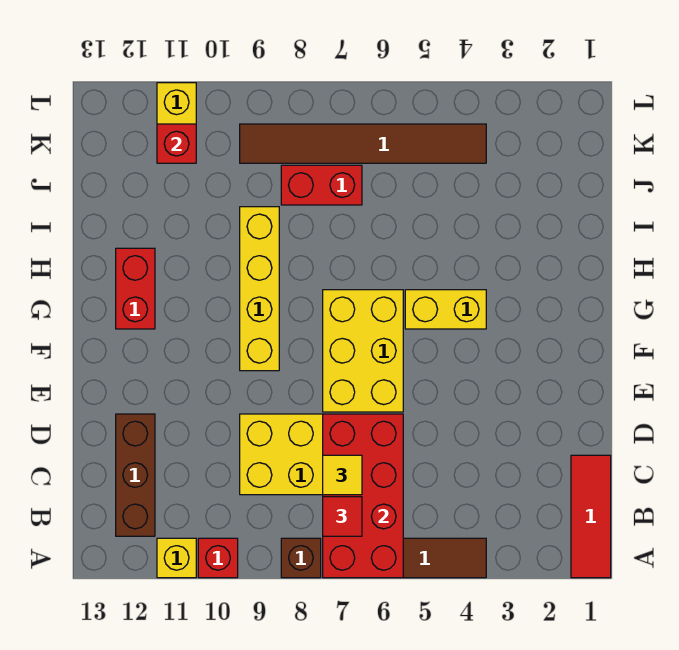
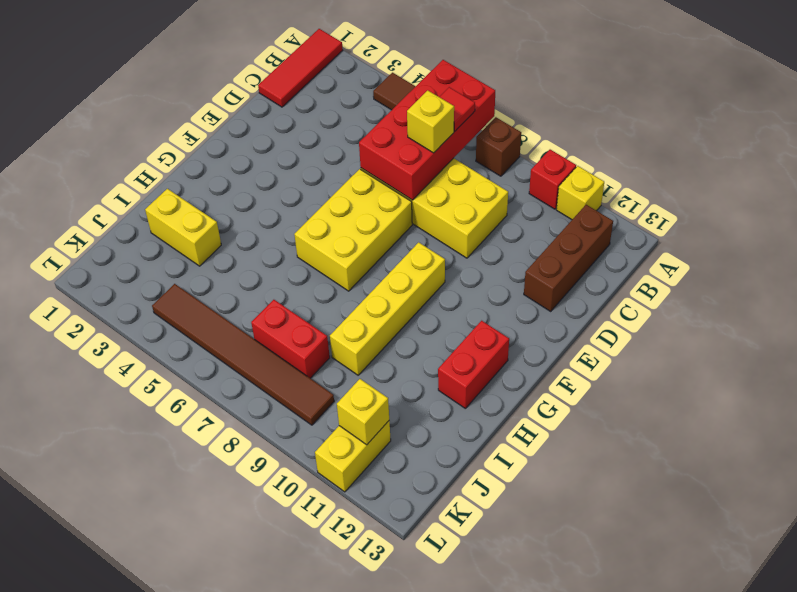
yellow 1x1 tile [323,455,362,495] -> yellow 1x1 brick [407,90,454,153]
yellow 1x2 brick [405,290,486,329] -> yellow 1x2 brick moved to [145,189,221,266]
red 1x1 brick [157,124,196,163] -> yellow 1x1 brick [337,379,389,445]

